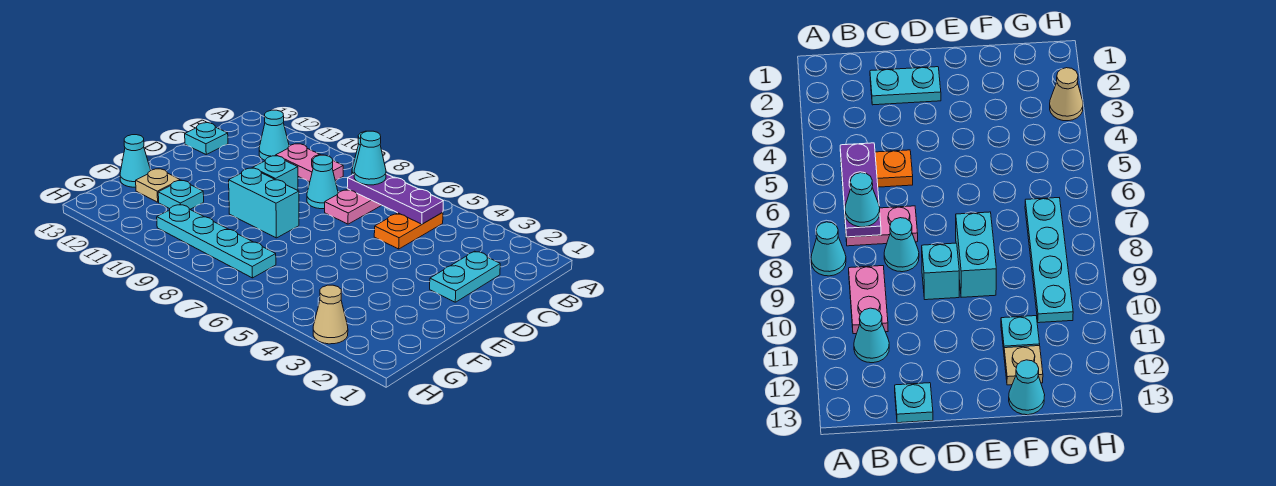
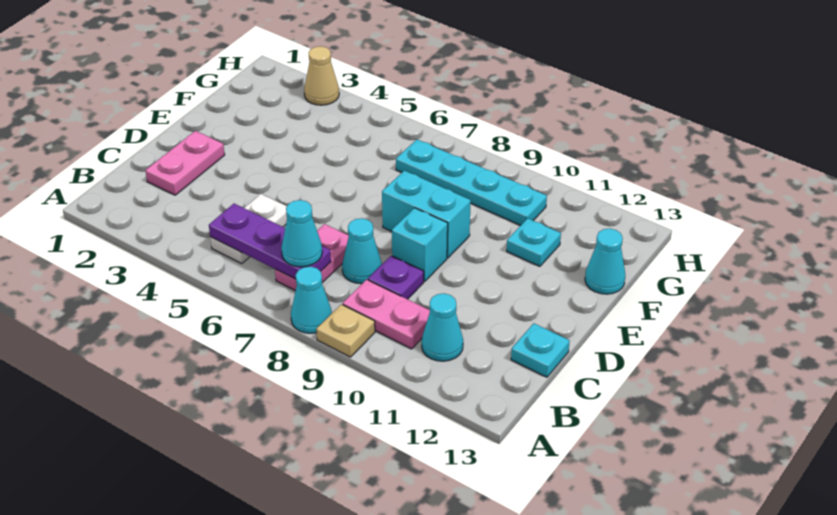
orange 1x2 plate [374,212,443,249] -> white 1x2 plate [210,194,287,264]
cyan 1x2 plate [430,251,500,302] -> pink 1x2 plate [145,131,225,195]
none -> purple 1x1 plate [368,256,424,299]
tan 1x1 plate [136,169,180,202] -> tan 1x1 plate moved to [316,304,375,357]

